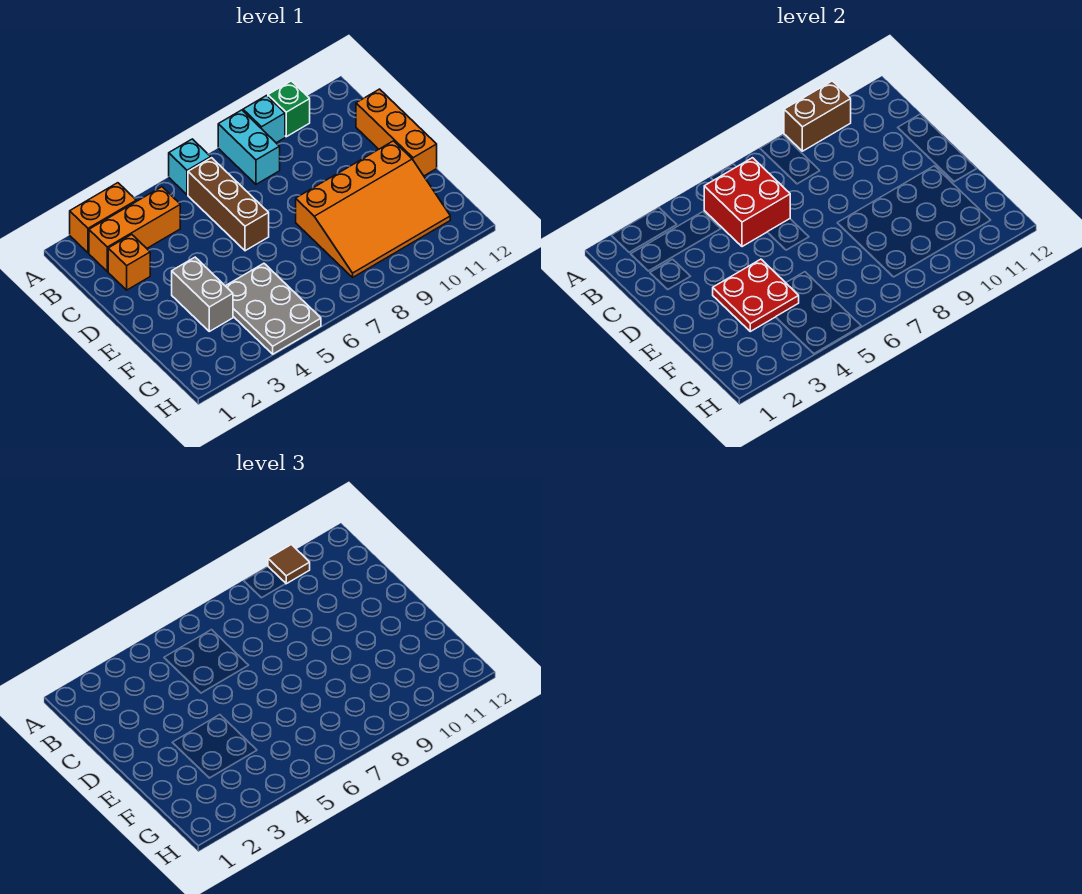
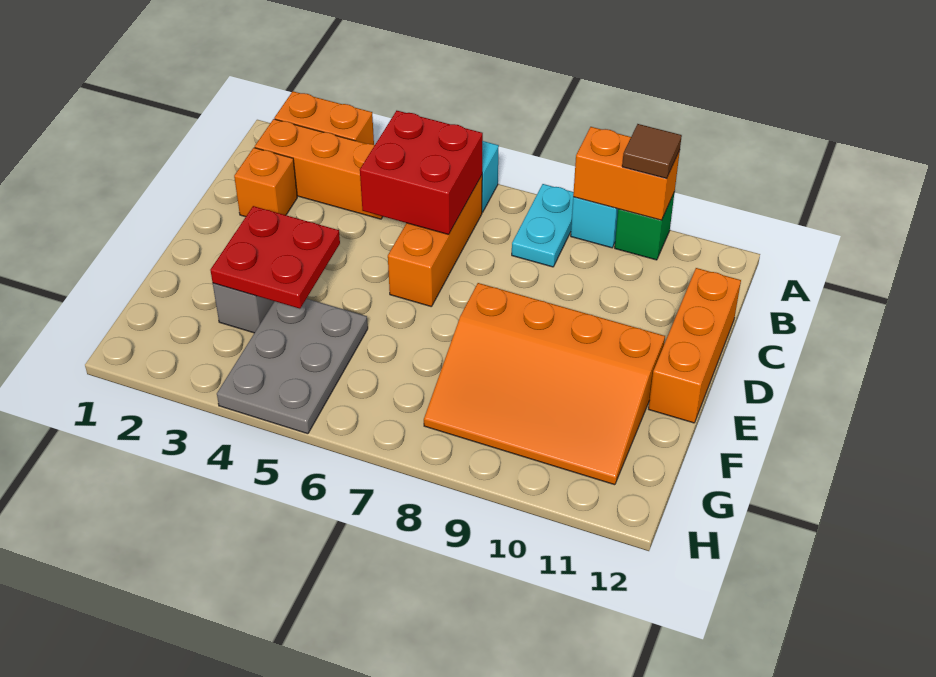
cyan 1x2 brick [218,110,280,184] -> cyan 1x2 plate [512,184,574,267]
brown 1x2 brick [784,81,851,151] -> orange 1x2 brick [573,127,680,220]
brown 1x3 brick [188,158,269,251] -> orange 1x3 brick [388,176,482,307]

